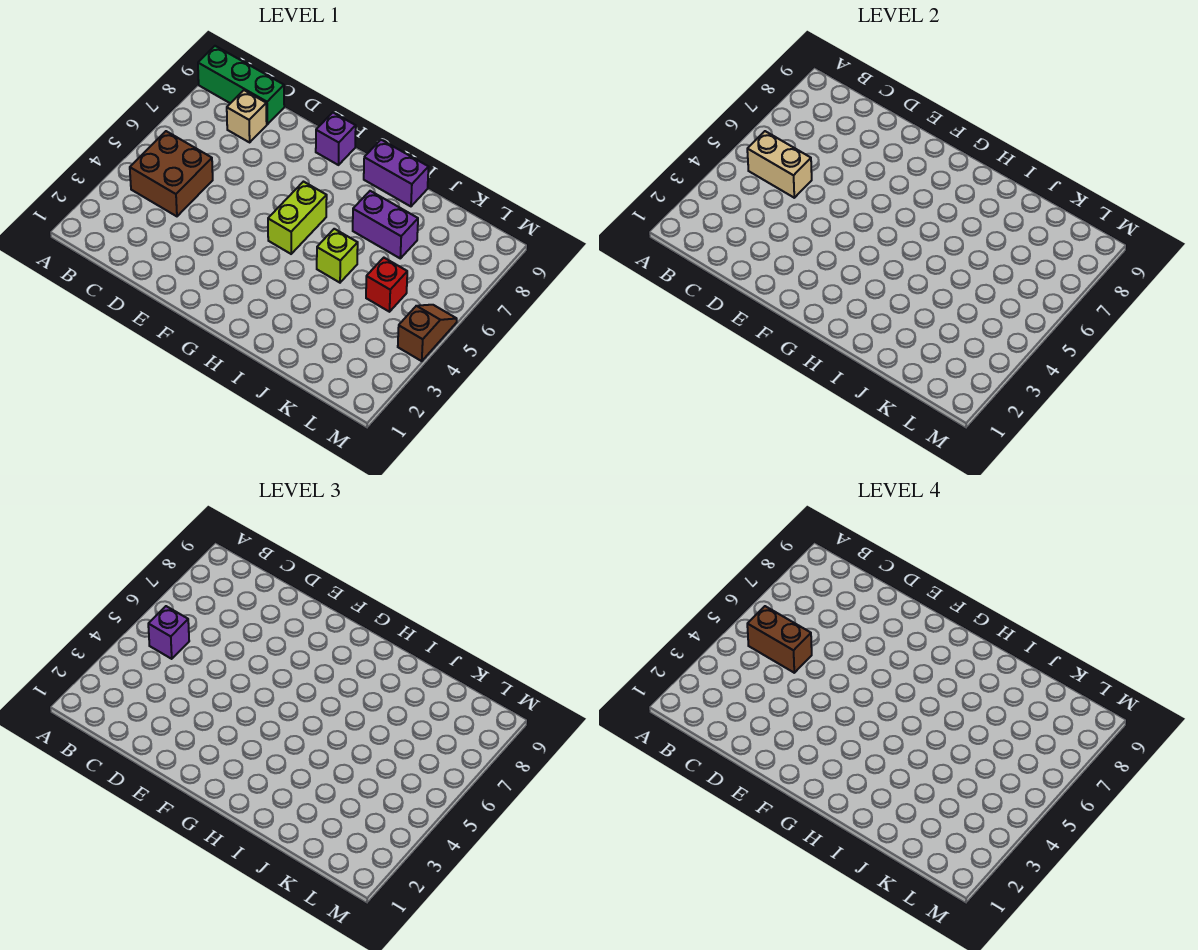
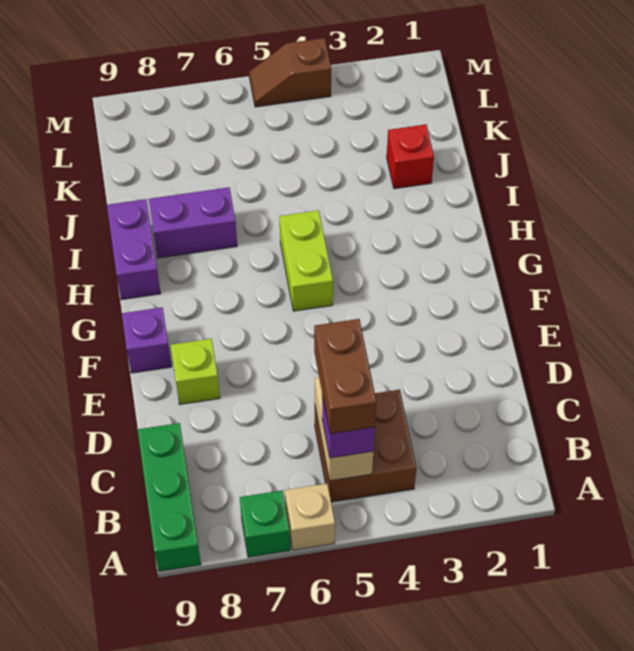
none -> green 1x1 brick [240,491,290,557]
tan 1x1 brick [227,90,267,142] -> tan 1x1 brick moved to [285,484,335,550]
lime 1x2 brick [268,182,327,254] -> lime 1x2 brick turned to [279,210,333,311]
lime 1x1 brick [317,229,358,283] -> lime 1x1 brick moved to [171,339,220,404]
purple 1x2 brick [353,191,418,258] -> purple 1x2 brick turned to [149,187,237,258]
red 1x1 brick [366,258,407,312] -> red 1x1 brick moved to [387,125,434,189]

